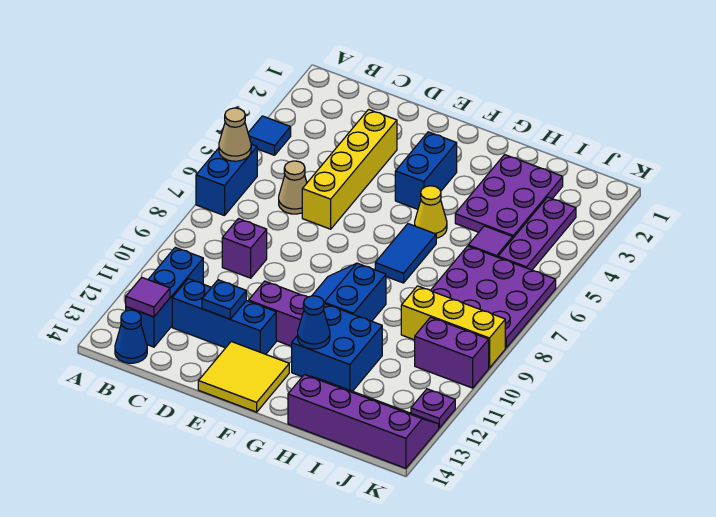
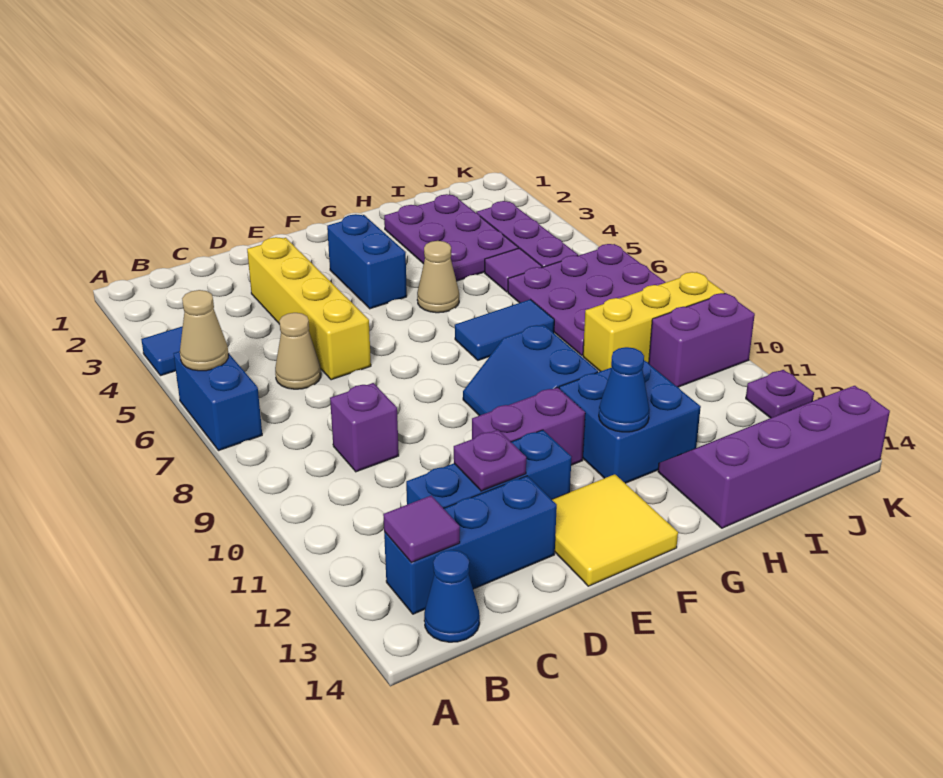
blue 1x3 brick [126,247,203,347] -> blue 1x3 brick turned to [384,476,557,614]
blue 1x1 plate [202,280,246,319] -> purple 1x1 plate [454,430,526,491]
yellow 1x1 cone [415,186,447,238] -> tan 1x1 cone [417,241,459,313]
blue 1x2 tile [375,224,436,283] -> blue 1x2 tile turned to [455,299,554,360]

